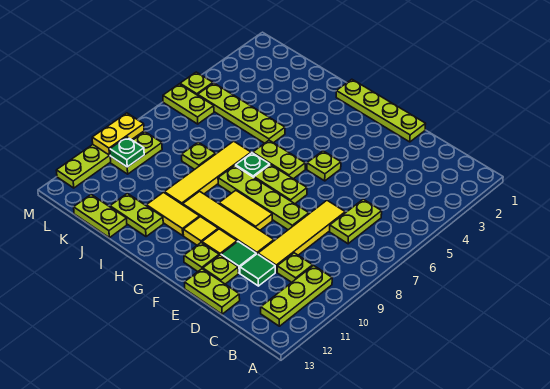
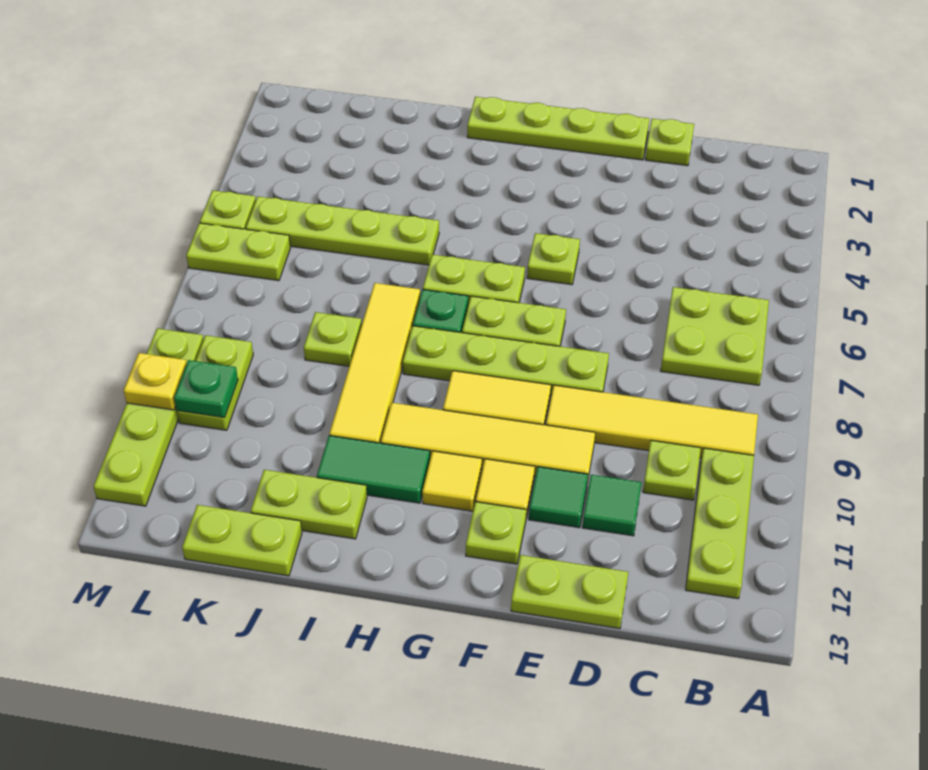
lime 1x2 plate [330,199,382,244] -> lime 2x2 plate [661,287,769,385]
yellow 1x4 tile [258,200,345,272] -> yellow 1x4 tile turned to [546,385,758,458]
lime 1x1 plate [203,255,238,284] -> lime 1x1 plate moved to [645,119,694,166]
yellow 1x2 tile [146,192,200,235] -> green 1x2 tile [317,436,430,503]
yellow 1x2 plate [92,113,144,155] -> yellow 1x1 plate [124,353,187,410]

